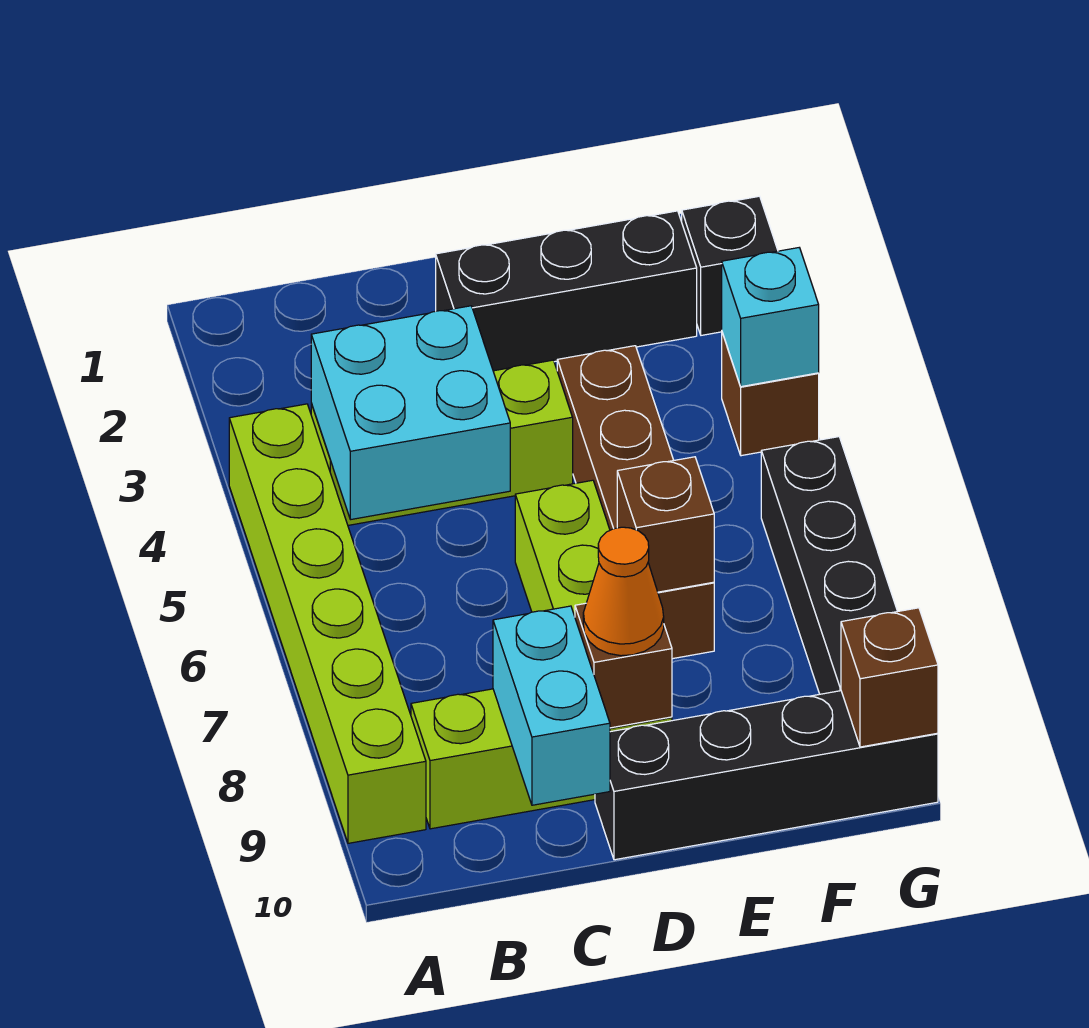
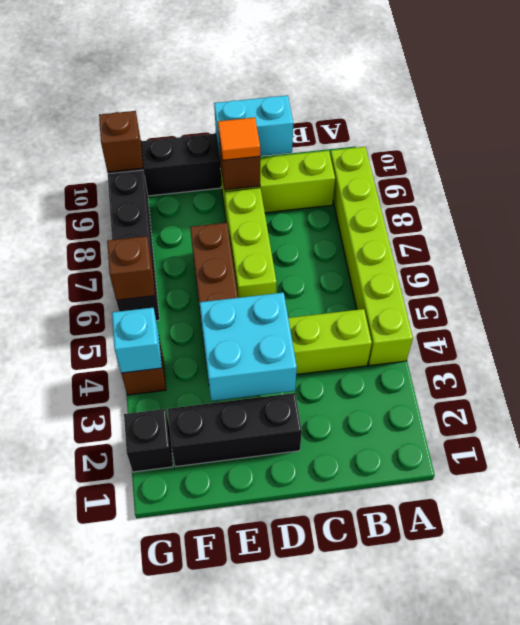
cyan 2x2 brick [311,306,510,520] -> cyan 2x2 brick moved to [199,292,297,401]
cyan 1x2 brick [493,606,610,805] -> cyan 1x2 brick turned to [214,95,293,157]
orange 1x1 cone [583,527,664,656] -> orange 1x1 tile [218,117,260,160]
brown 1x1 brick [617,457,714,592] -> brown 1x1 brick moved to [107,236,155,300]

